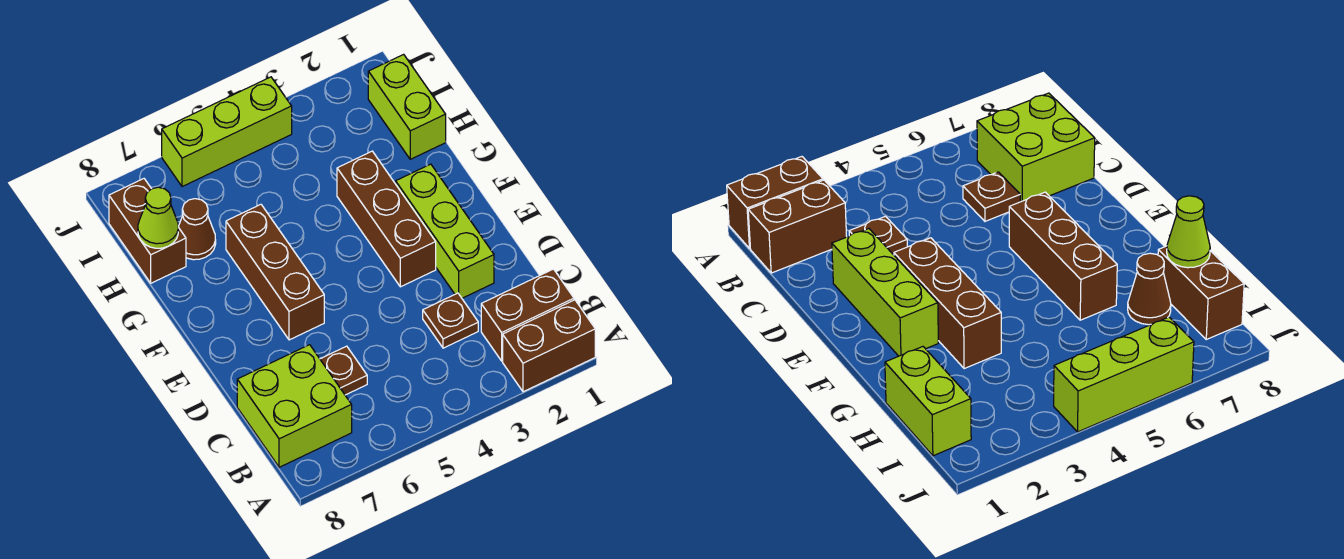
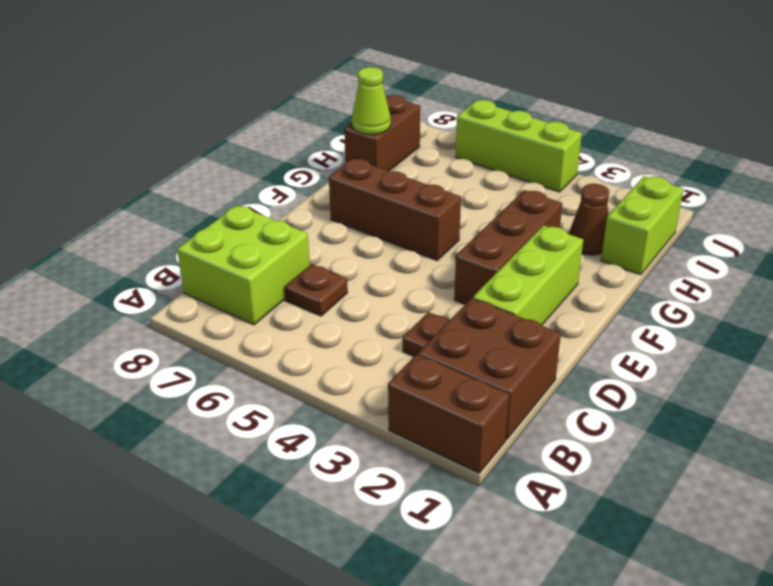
brown 1x2 brick [481,269,574,361] -> brown 2x2 brick [418,298,561,440]
brown 1x3 brick [226,204,324,340] -> brown 1x3 brick turned to [329,159,461,260]
brown 1x1 cone [178,199,216,260] -> brown 1x1 cone moved to [569,184,609,255]

